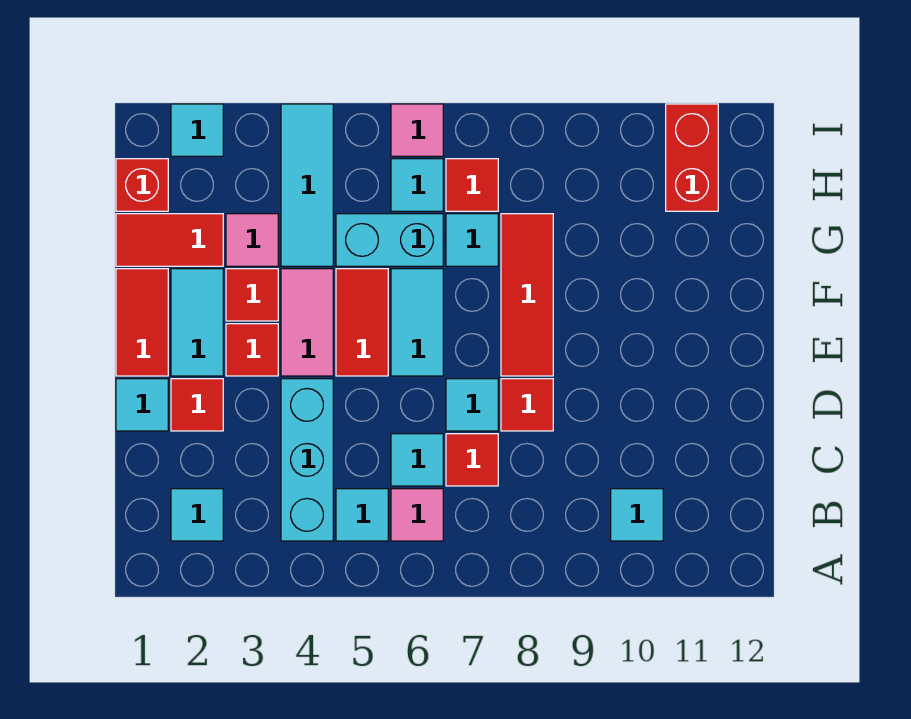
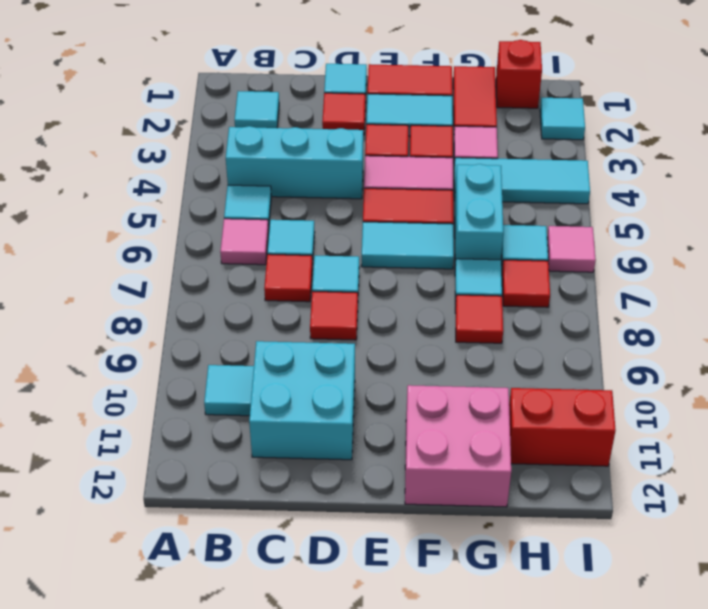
none -> cyan 2x2 brick [249,341,355,460]
red 1x3 tile [501,214,553,376] -> red 1x1 tile [455,295,503,343]
none -> pink 2x2 brick [405,385,511,507]

